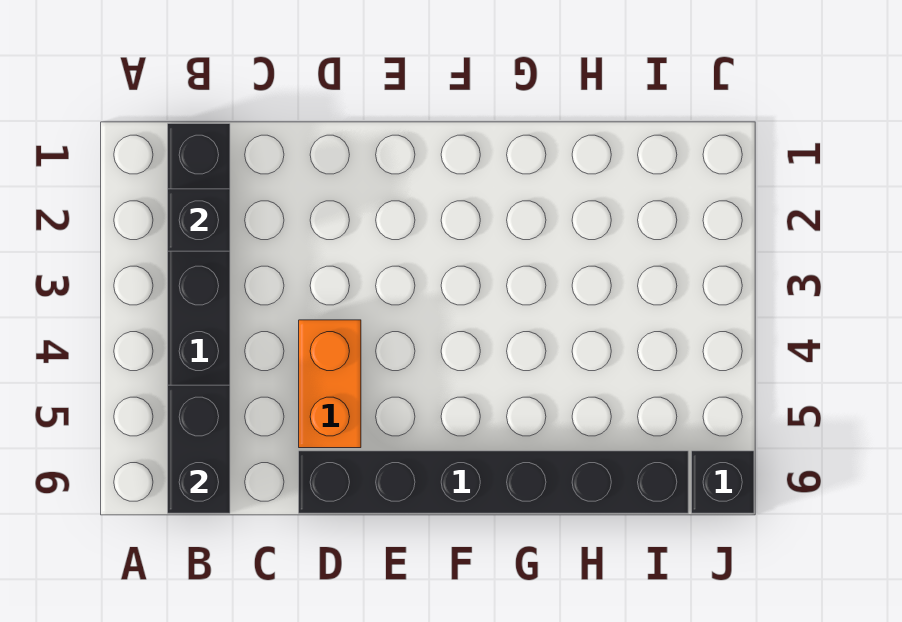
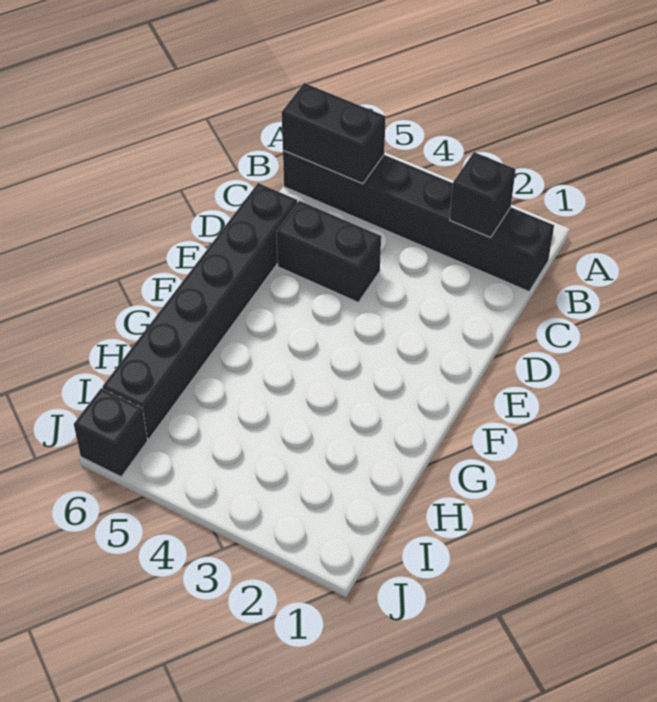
orange 1x2 brick [299,320,361,448] -> black 1x2 brick [276,201,381,302]

